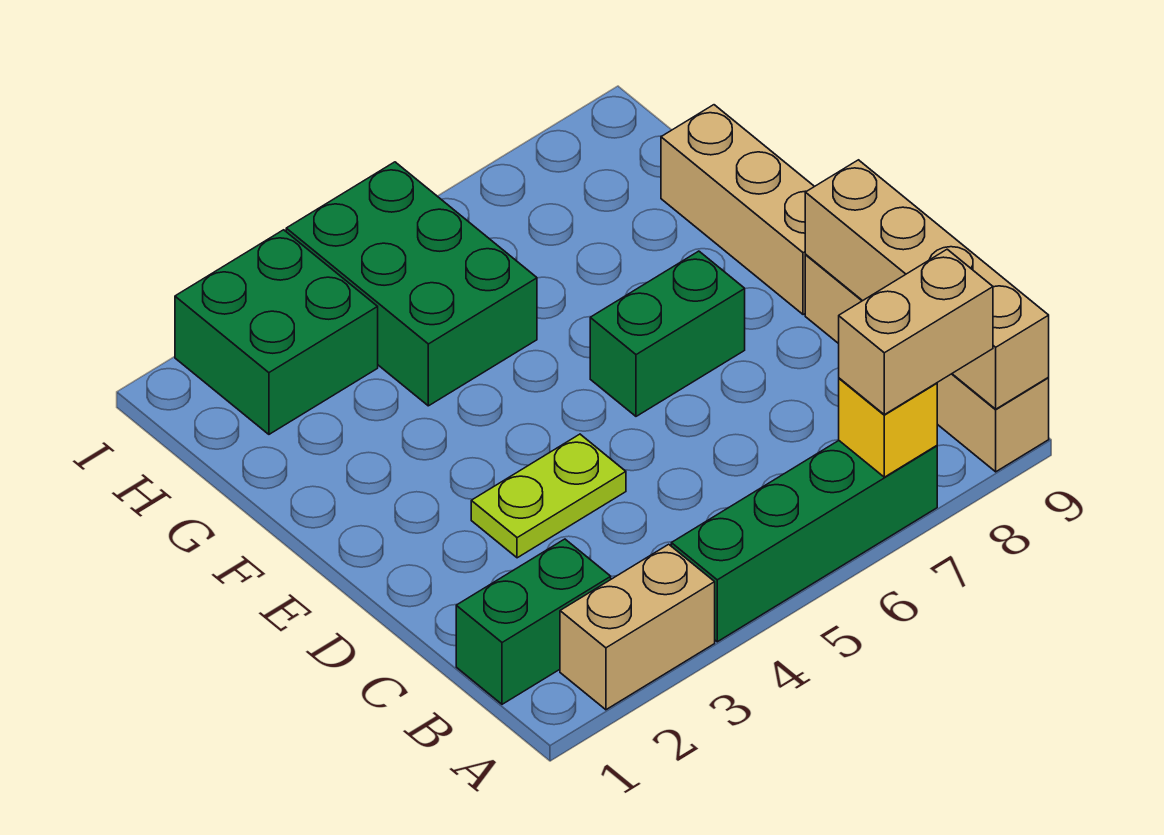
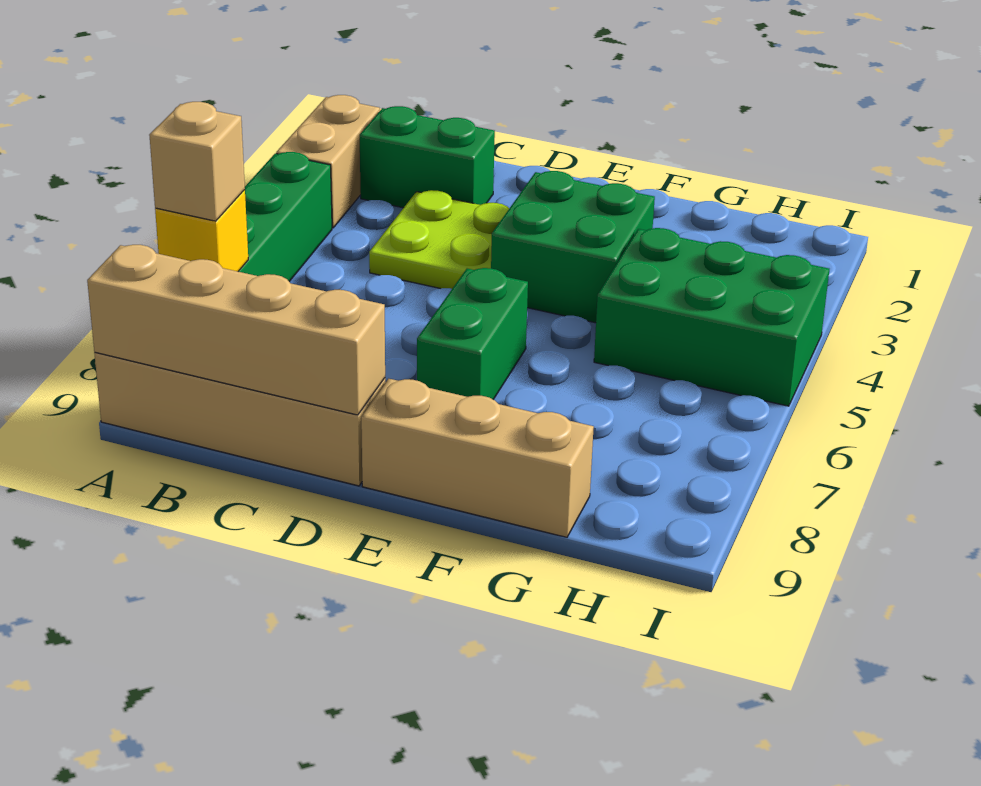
tan 1x2 brick [839,249,993,415] -> tan 1x1 brick [149,102,245,221]
green 1x2 brick [456,539,611,704] -> green 1x2 brick turned to [360,106,495,208]
lime 1x2 plate [471,434,626,558] -> lime 2x2 plate [369,190,509,289]
green 2x2 brick [175,230,378,434] -> green 2x2 brick moved to [491,171,655,323]

